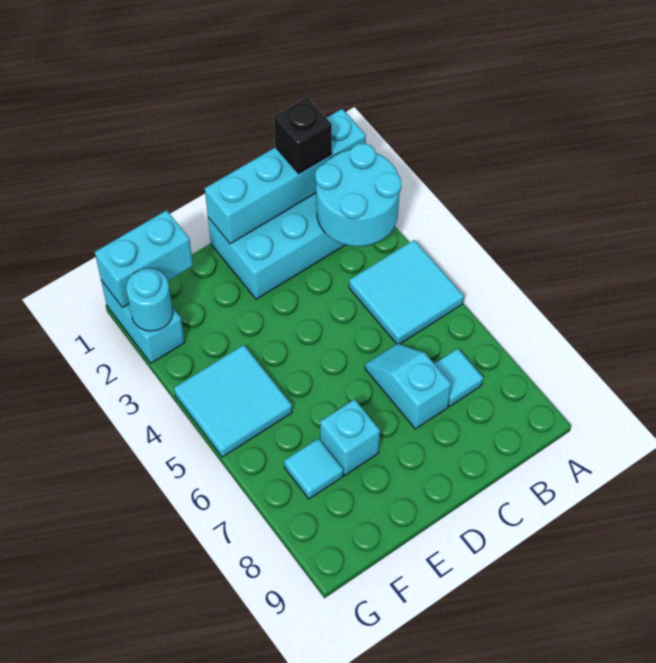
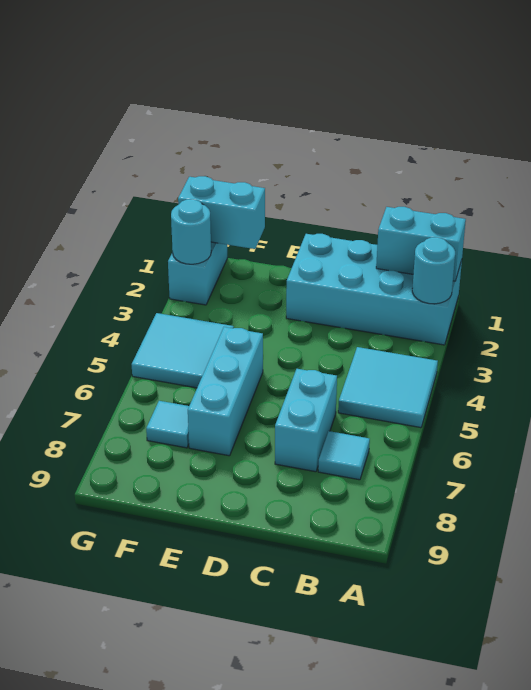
cyan 1x4 brick [205,109,366,244] -> cyan 1x2 brick [376,207,466,281]
cyan 2x2 round brick [315,143,401,246] -> cyan 1x1 round brick [412,237,455,304]
black 1x1 brick [274,97,332,174] -> none
cyan 1x2 slope [365,344,451,429] -> cyan 1x2 brick [275,369,337,472]
cyan 1x1 brick [320,399,380,475] -> cyan 1x3 brick [188,327,263,456]

